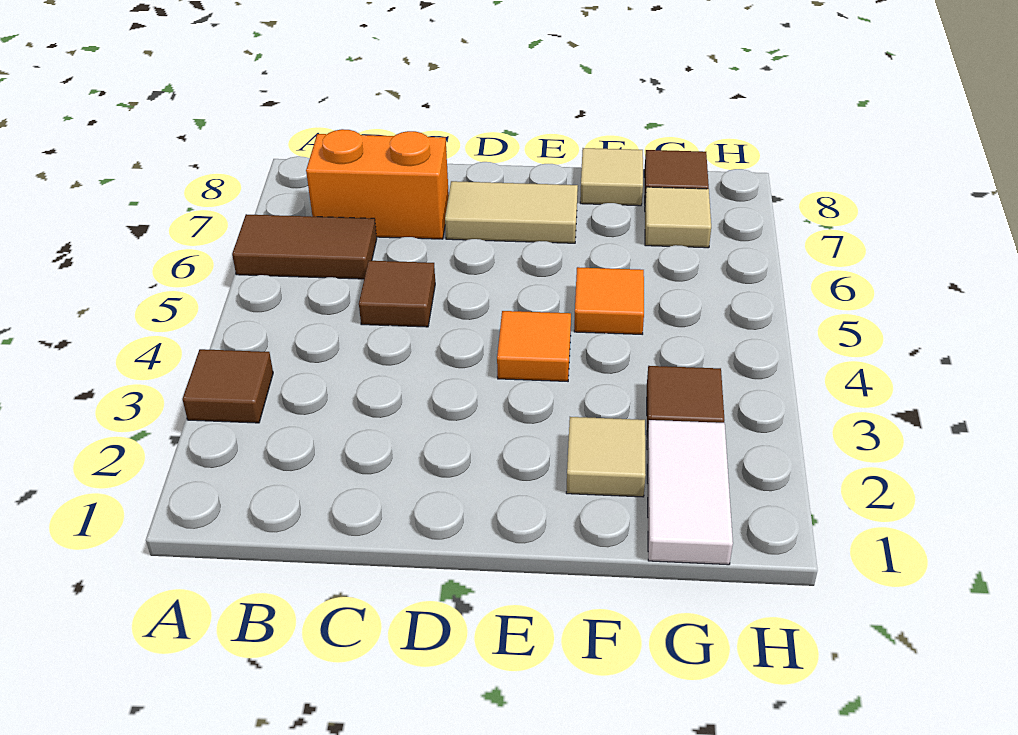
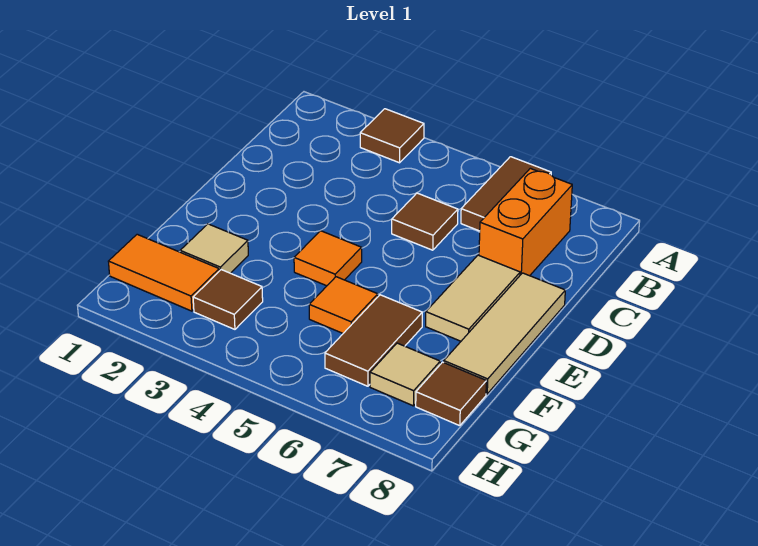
none -> brown 1x2 tile [325,295,422,386]
tan 1x1 tile [580,148,643,206] -> tan 1x3 tile [444,273,565,394]
white 1x2 tile [647,420,733,565] -> orange 1x2 tile [108,234,219,311]

